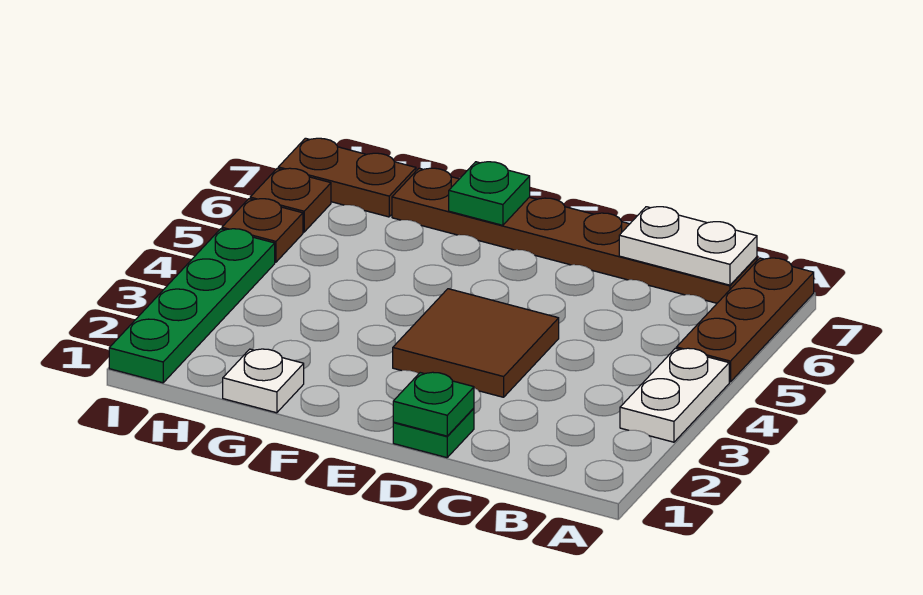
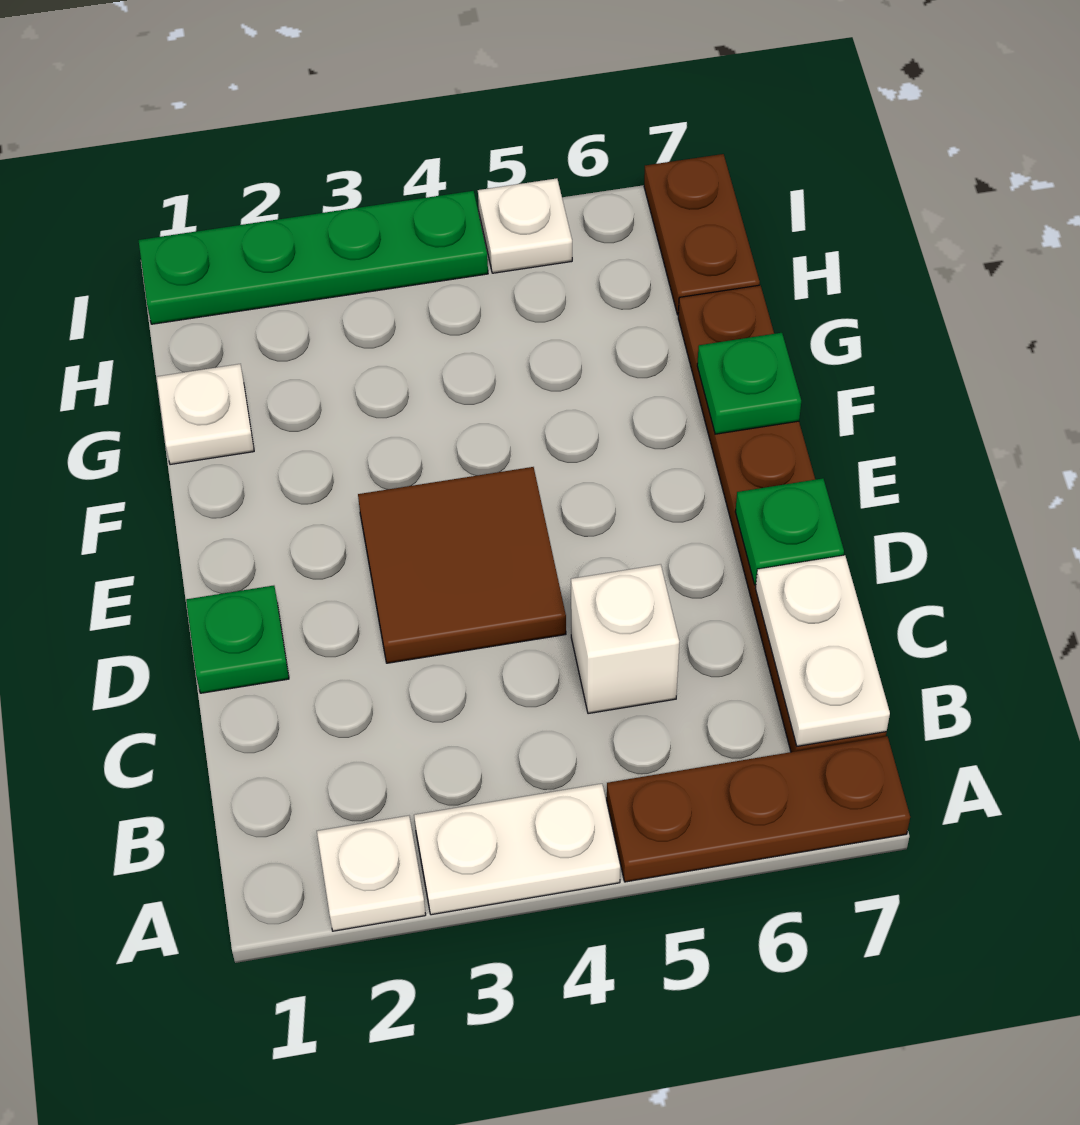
none -> white 1x1 plate [317,816,426,931]
none -> white 1x1 brick [571,564,679,714]
green 1x1 plate [393,372,474,436] -> green 1x1 plate moved to [735,478,844,585]
brown 1x1 plate [222,199,303,262] -> white 1x1 plate [478,178,572,273]
brown 1x1 plate [250,168,331,232] -> none

